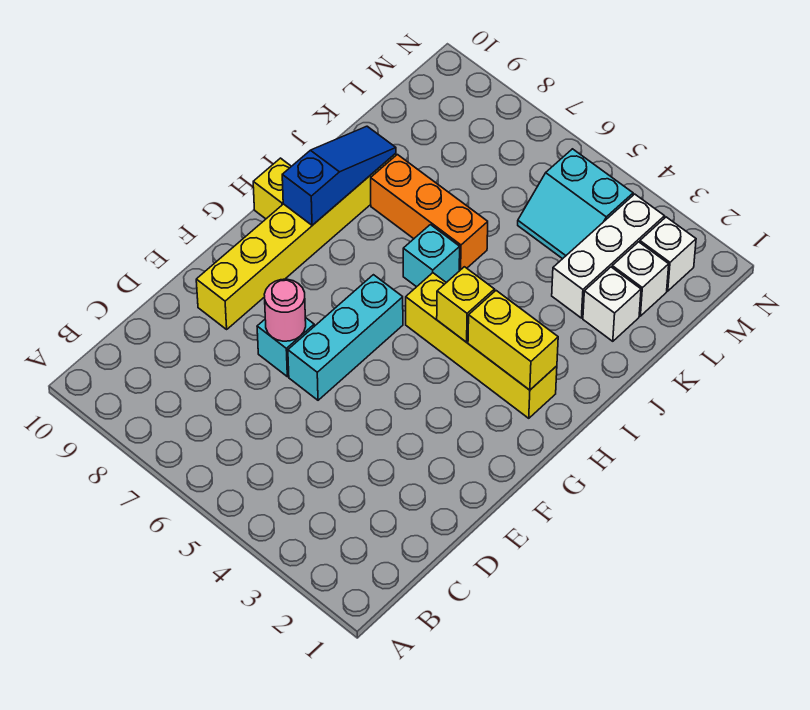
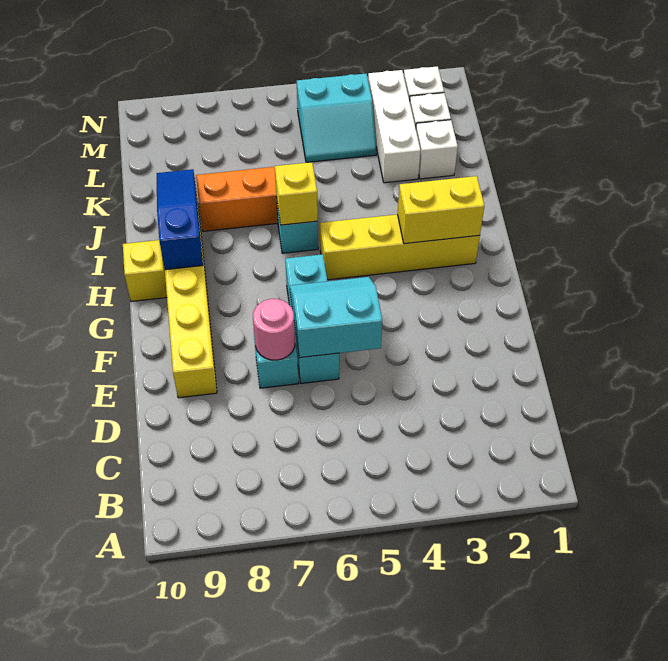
none -> cyan 2x2 slope [290,277,382,358]
yellow 1x1 brick [437,267,495,342] -> yellow 1x1 brick moved to [275,162,318,225]

